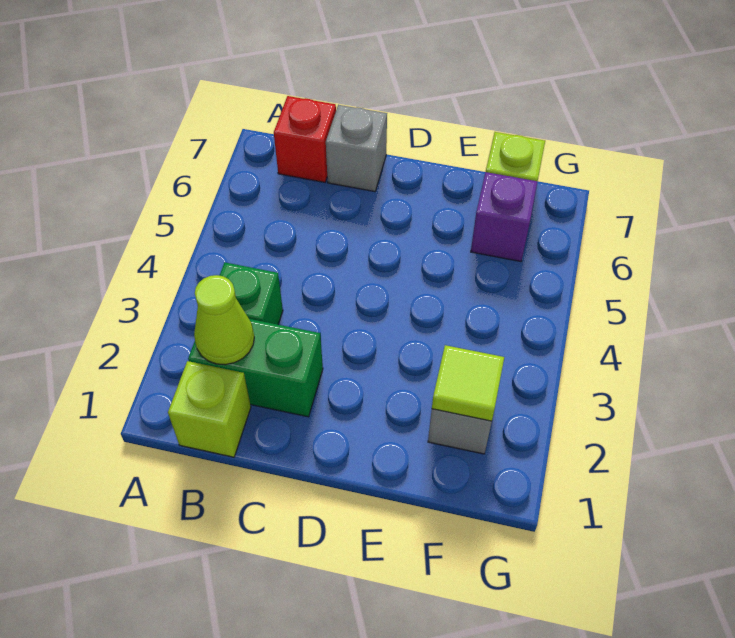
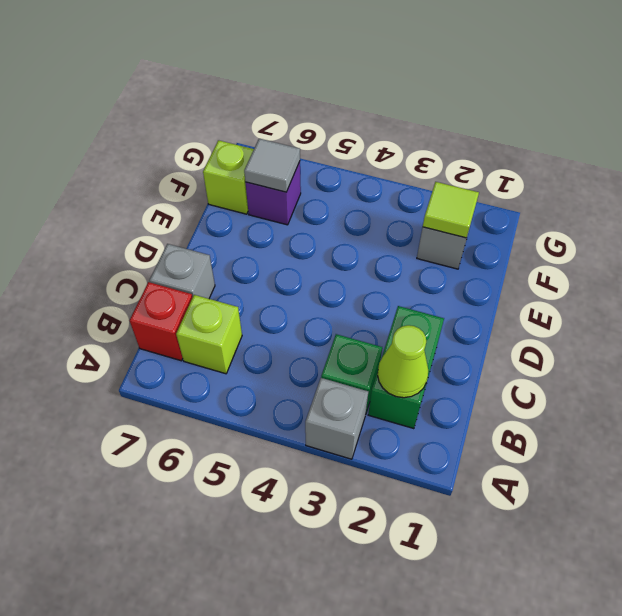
none -> grey 1x1 brick [305,378,368,459]
lime 1x1 brick [168,361,251,457] -> lime 1x1 brick moved to [176,295,242,374]
none -> grey 1x1 tile [244,139,300,192]

